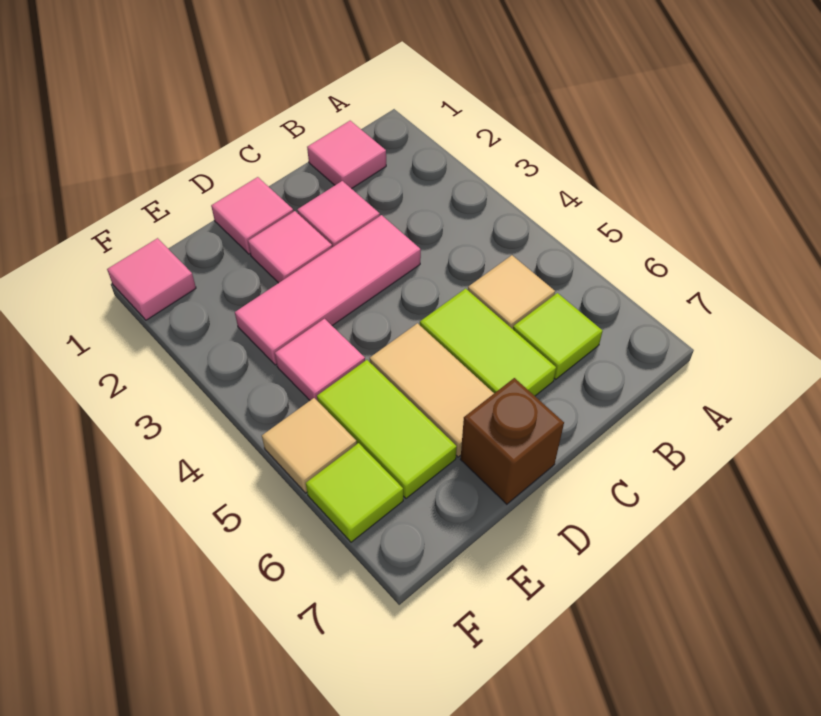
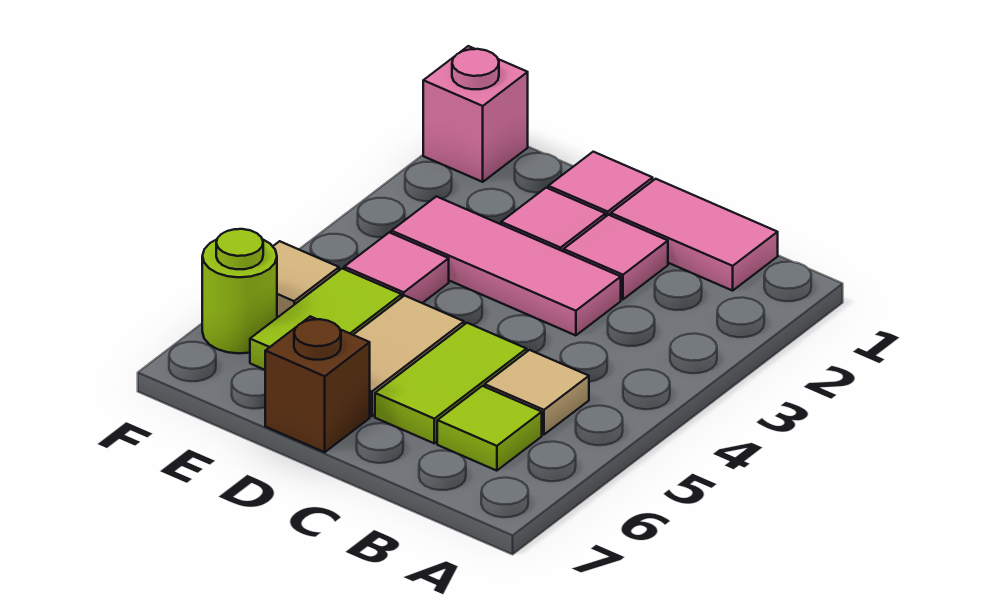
pink 1x1 tile [307,121,386,189] -> pink 1x2 tile [611,179,778,291]
pink 1x1 tile [107,238,196,320] -> pink 1x1 brick [423,46,528,182]
lime 1x1 tile [306,443,403,542] -> lime 1x1 round brick [202,229,277,353]

